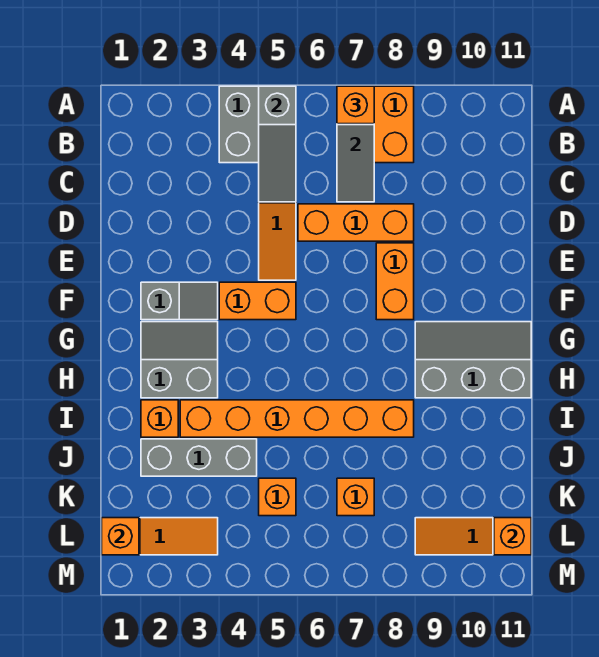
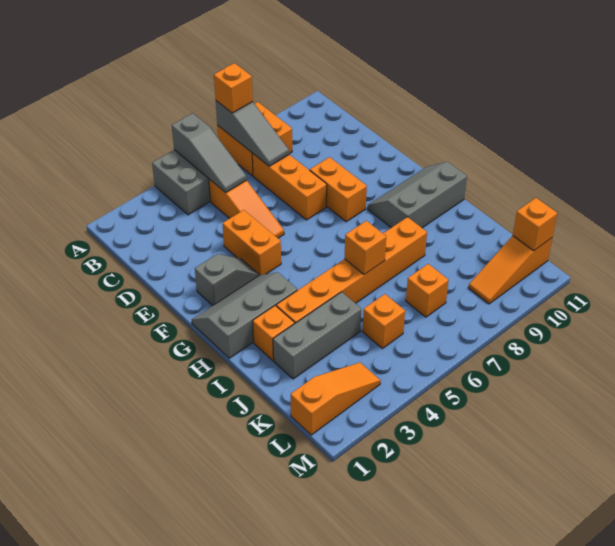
orange 1x3 brick [298,204,414,241] -> orange 1x3 brick turned to [252,153,327,220]
orange 1x2 brick [219,282,296,320] -> orange 1x2 brick turned to [223,210,281,275]
grey 2x2 slope [141,322,218,398] -> grey 2x3 slope [192,272,297,358]
orange 1x1 brick [102,518,139,555] -> orange 1x1 brick moved to [344,221,386,275]

